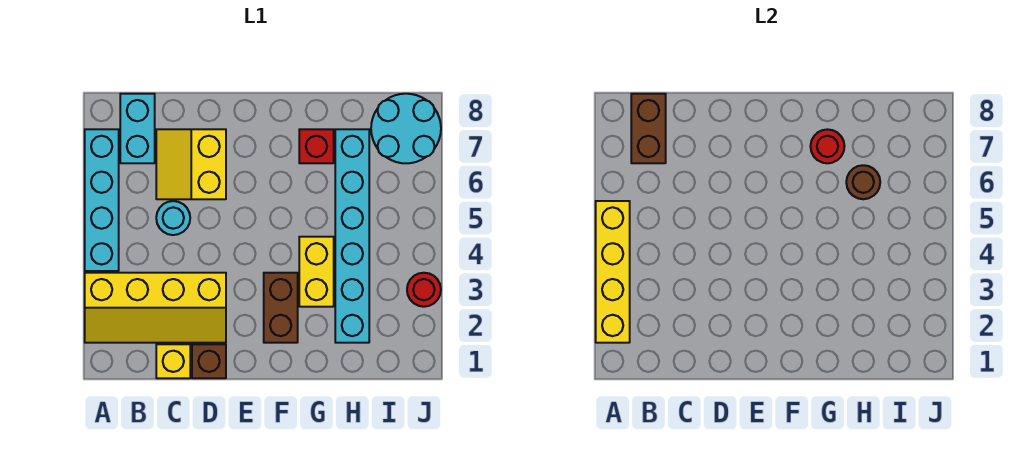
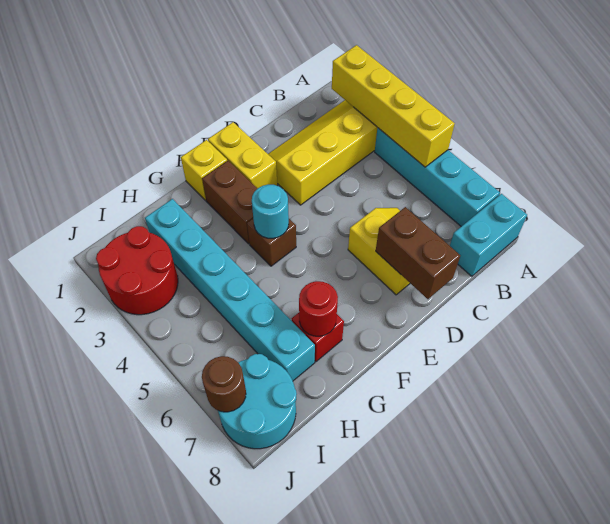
cyan 1x2 brick [120,94,155,163] -> cyan 1x2 brick turned to [450,194,527,276]
brown 1x2 brick [631,94,666,163] -> brown 1x2 brick moved to [376,207,460,299]
yellow 1x1 brick [156,344,190,378] -> yellow 1x1 brick moved to [181,140,227,201]
cyan 1x1 round brick [156,201,190,235] -> cyan 1x1 round brick moved to [252,185,289,238]
brown 1x1 brick [192,344,226,378] -> brown 1x1 brick moved to [247,219,296,266]
yellow 1x2 brick [299,237,334,307] -> yellow 1x2 brick moved to [208,122,277,188]
brown 1x1 round brick [846,165,880,199] -> brown 1x1 round brick moved to [202,356,246,412]
red 1x1 round brick [407,273,441,307] -> red 2x2 round brick [96,226,178,315]

